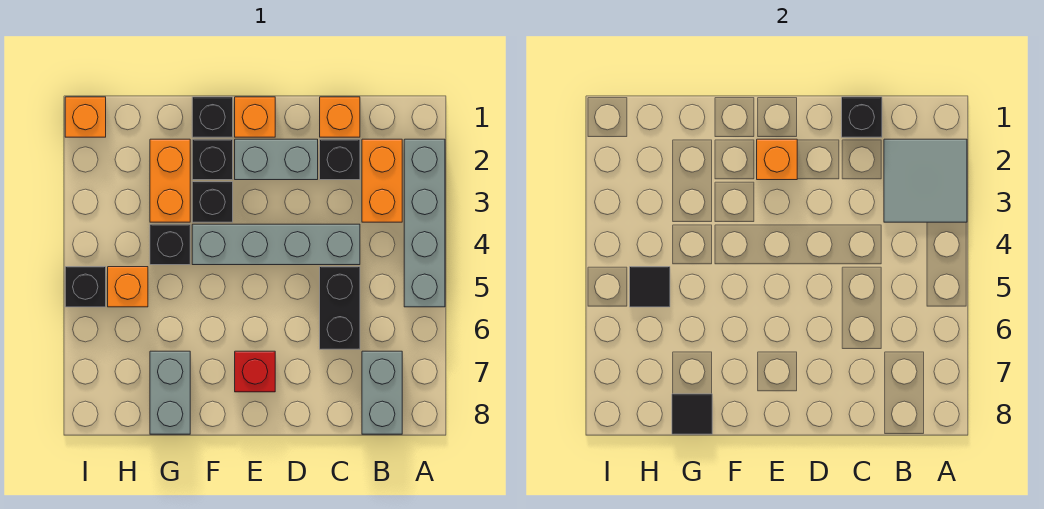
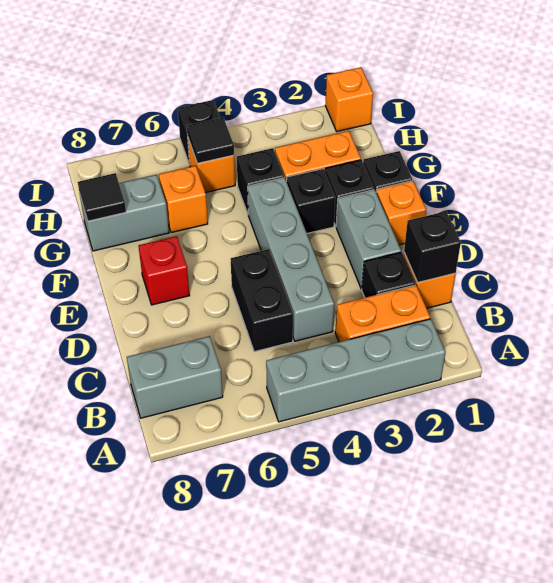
grey 2x2 tile [884,139,967,222] -> none
black 1x2 brick [320,267,360,349] -> black 1x2 brick turned to [231,249,293,352]
orange 1x1 brick [757,139,797,180] -> orange 1x1 brick moved to [159,166,208,233]

